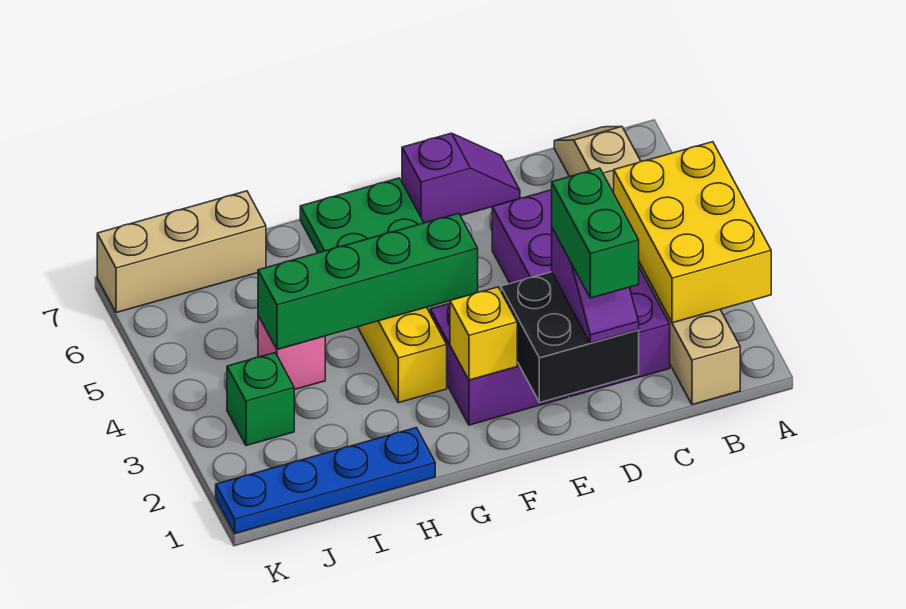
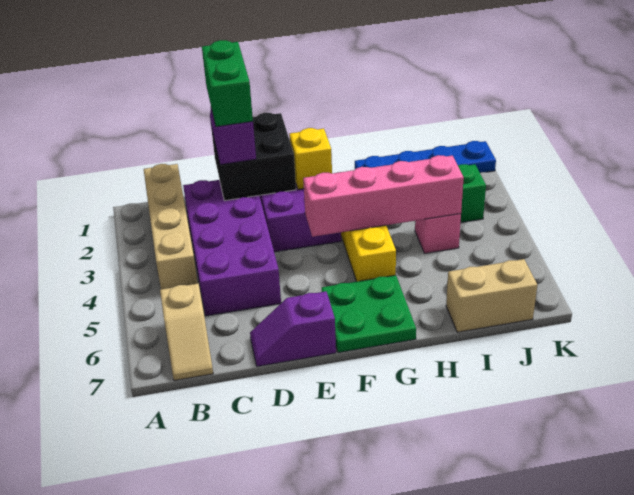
yellow 2x3 brick [614,142,771,323] -> none
green 1x4 brick [258,213,478,349] -> pink 1x4 brick [303,155,464,237]
tan 1x3 brick [97,191,266,313] -> tan 1x2 brick [446,259,537,332]

